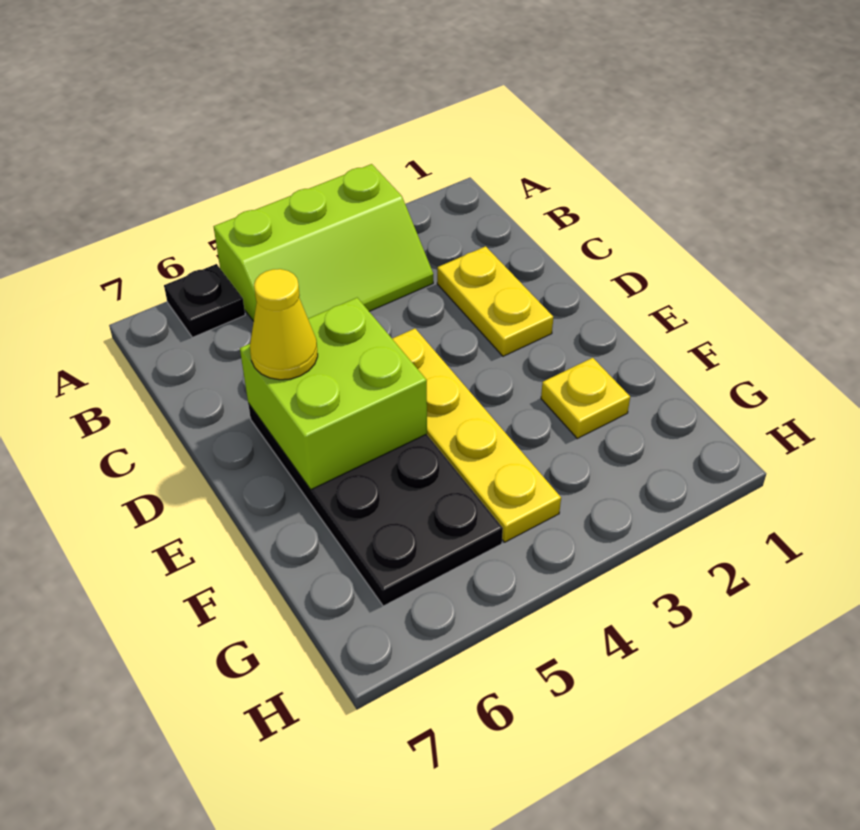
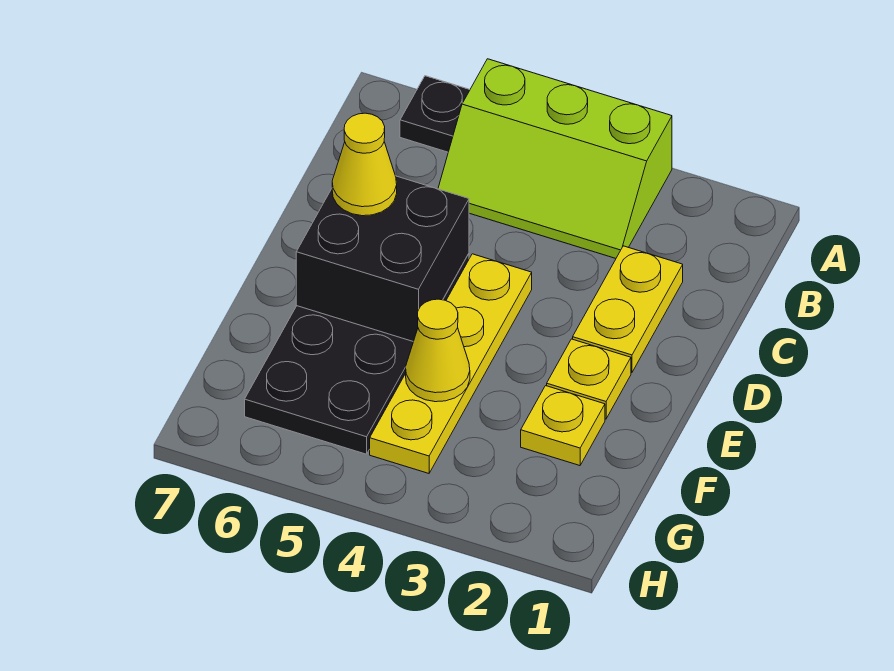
lime 2x2 brick [240,298,427,489] -> black 2x2 brick [296,176,469,342]
none -> yellow 1x1 plate [547,339,631,419]
none -> yellow 1x1 cone [406,299,470,402]

